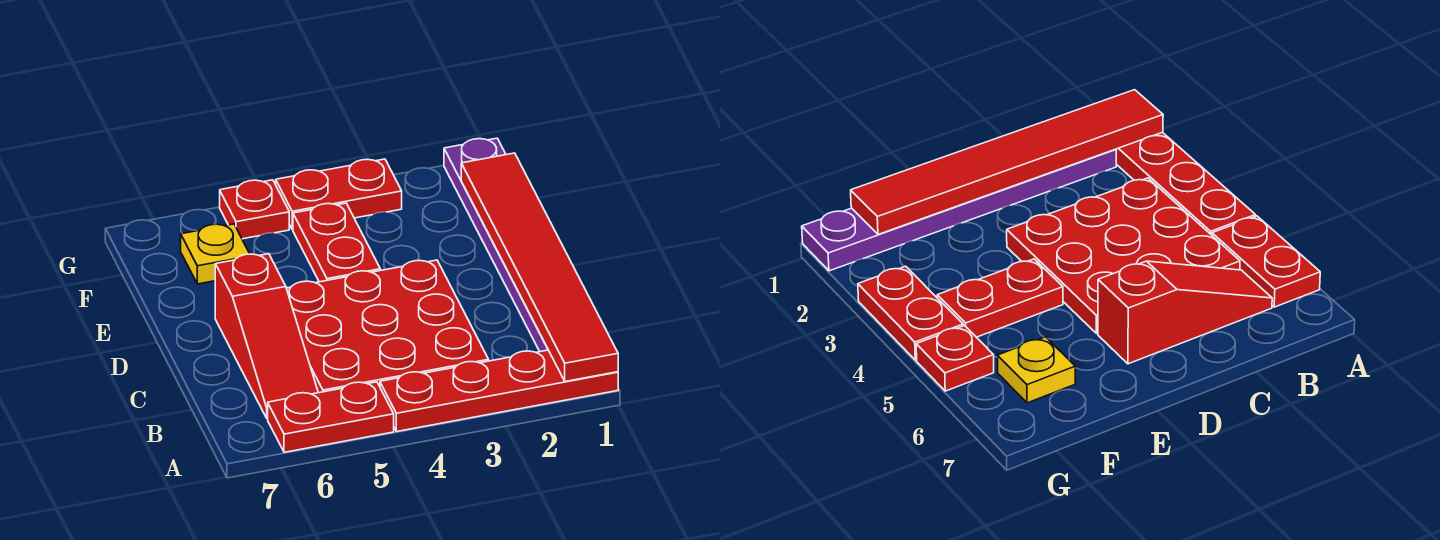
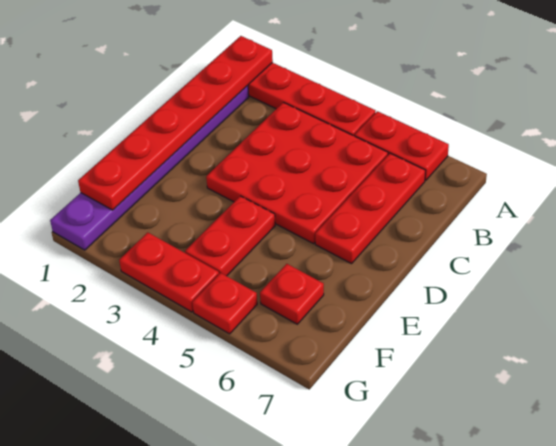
red 1x6 tile [461,153,618,381] -> red 1x6 plate [78,36,273,210]
red 1x3 slope [215,254,318,419] -> red 1x3 plate [315,153,426,264]
yellow 1x1 plate [181,224,249,284] -> red 1x1 plate [260,264,324,324]

